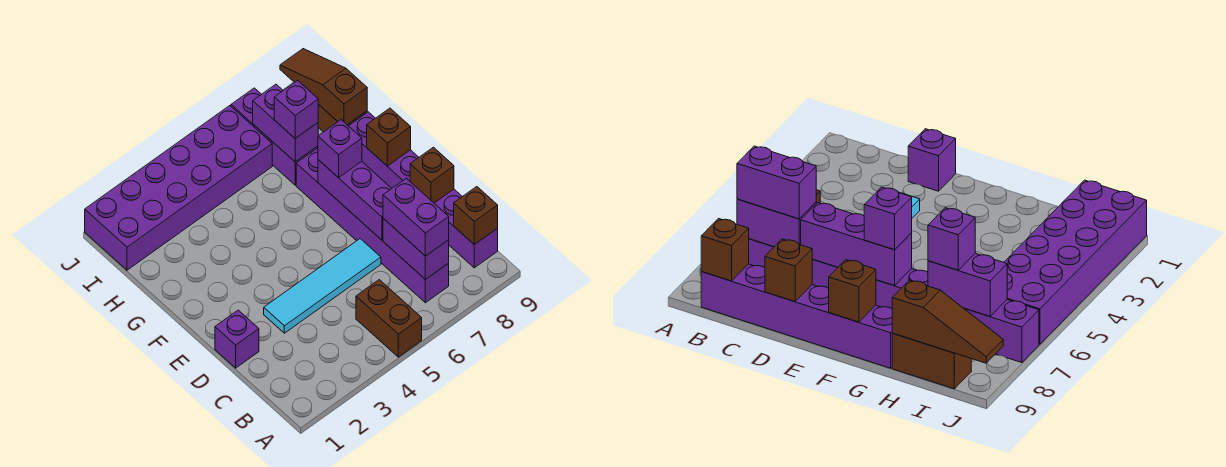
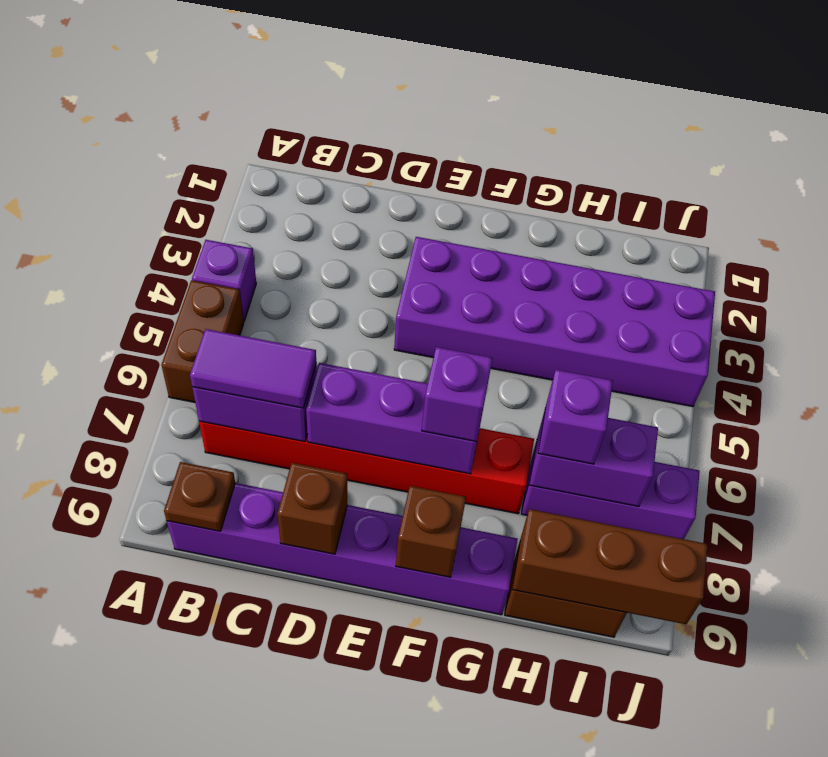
brown 1x2 brick [356,280,422,357] -> brown 1x2 brick turned to [161,280,244,402]
purple 1x6 brick [296,148,449,303] -> red 1x6 brick [199,421,534,514]
purple 1x2 brick [383,178,449,256] -> purple 1x2 tile [190,329,316,408]
brown 1x1 brick [454,187,498,245] -> brown 1x1 plate [164,462,235,531]
purple 1x1 brick [215,310,259,368] -> purple 1x1 brick moved to [192,240,256,322]
cyan 1x4 tile [264,239,381,333] -> none
brown 1x3 slope [280,49,367,125] -> brown 1x3 brick [512,509,708,624]
purple 2x6 brick [85,106,272,270] -> purple 2x6 brick turned to [394,237,715,407]

